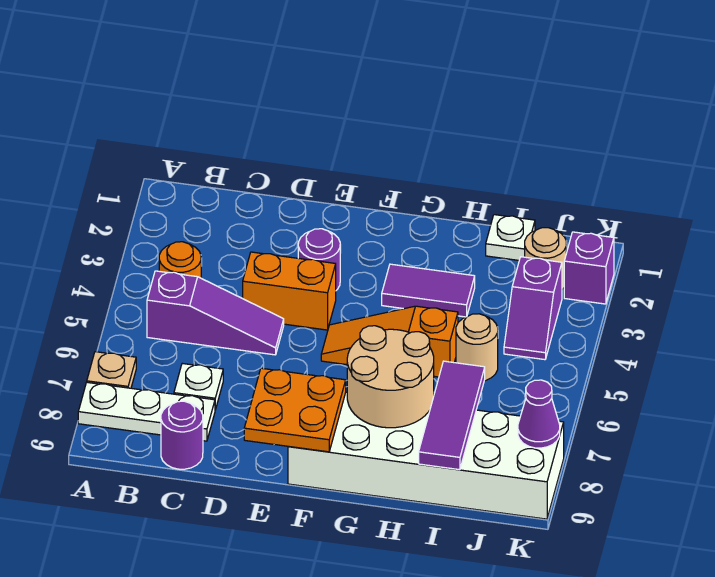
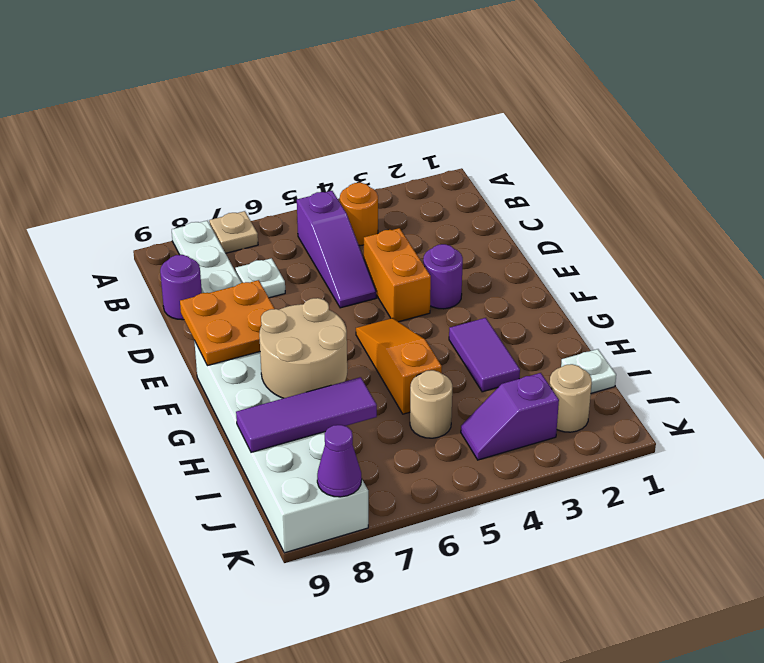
purple 1x1 brick [564,232,614,304] -> none

